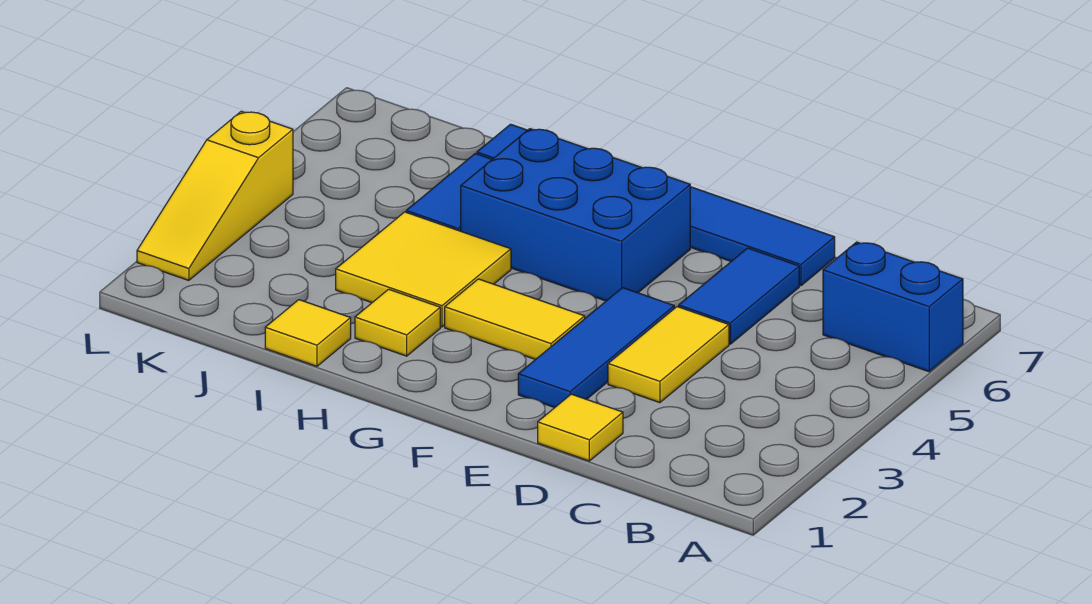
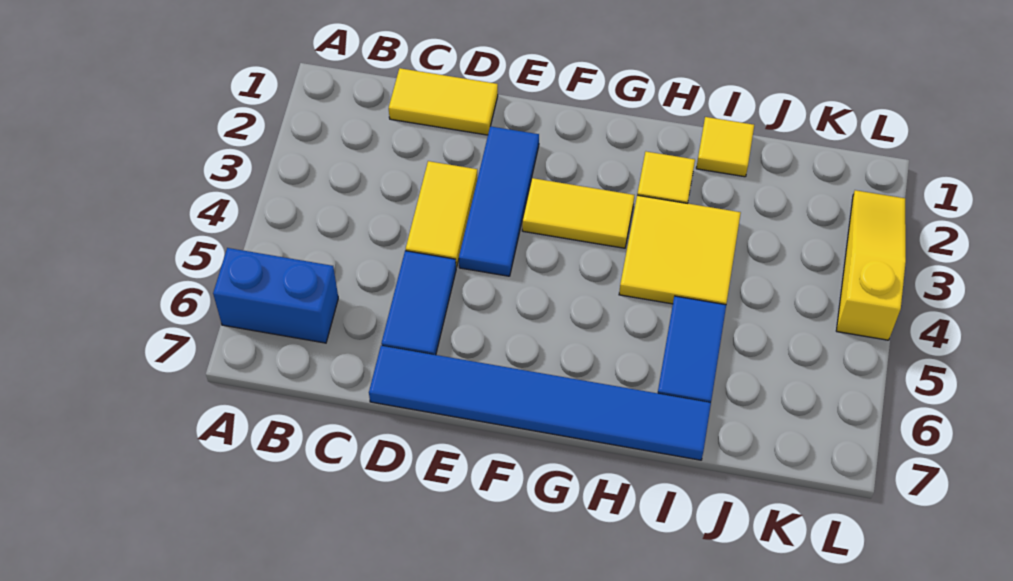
yellow 1x1 tile [538,394,623,461] -> yellow 1x2 tile [389,68,498,135]
blue 2x3 brick [461,129,690,301] -> none

